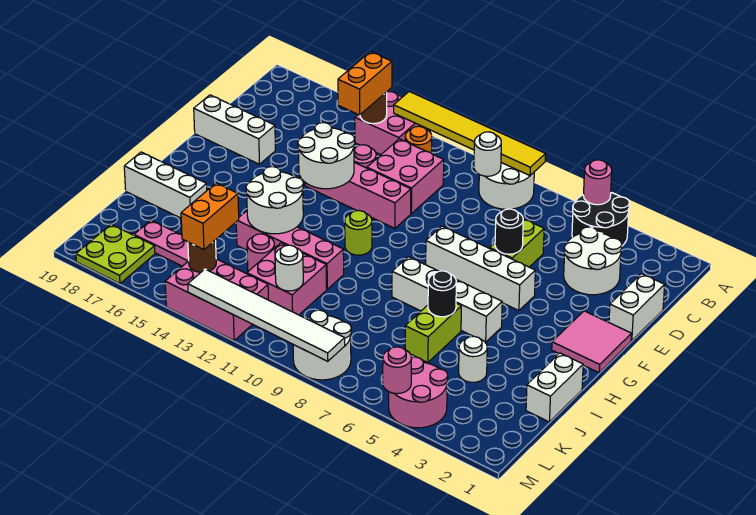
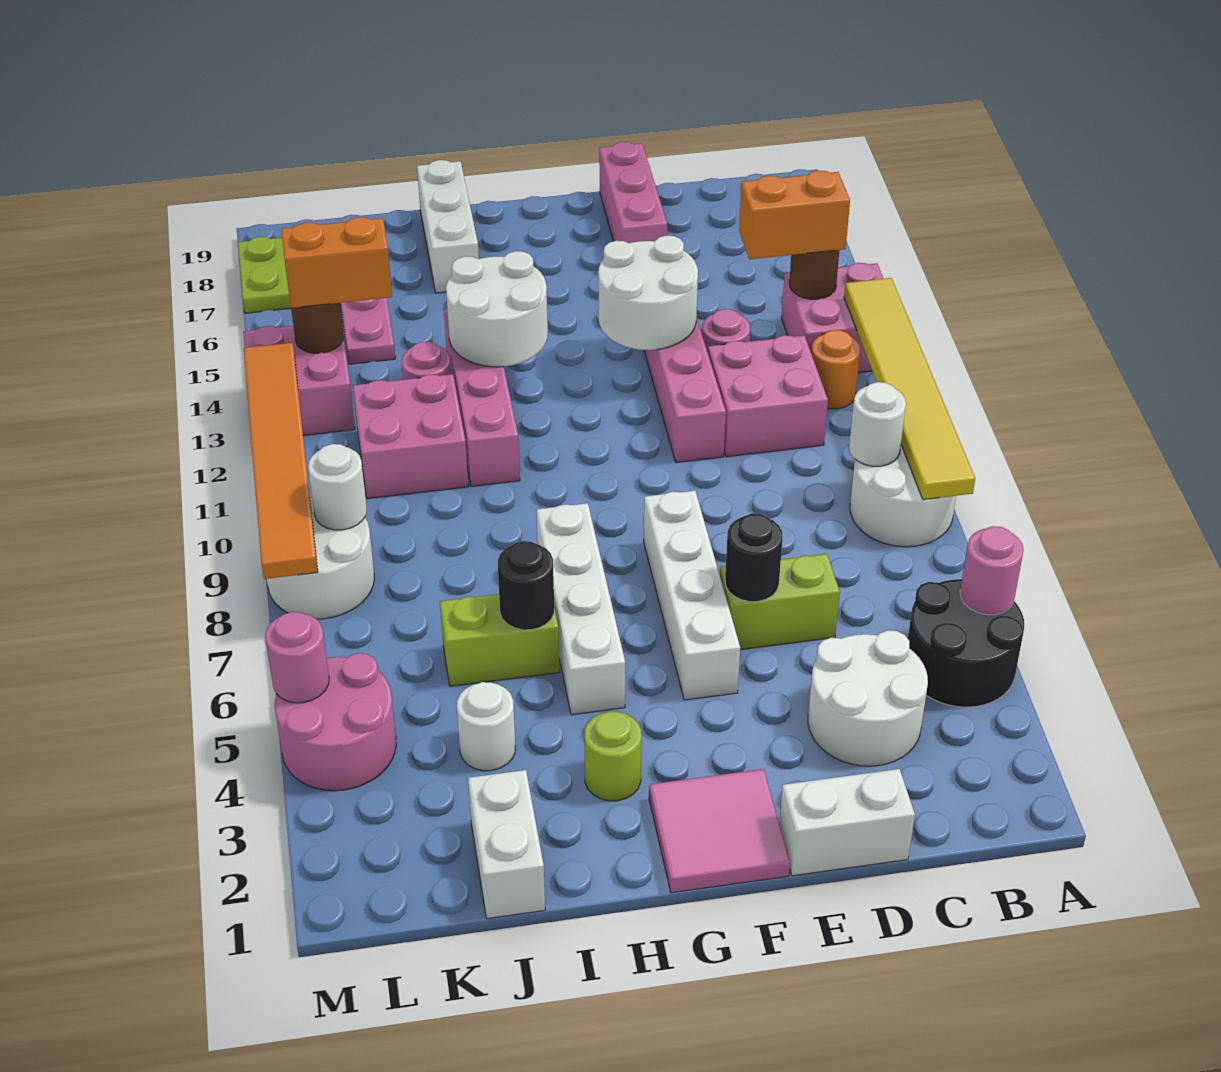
white 1x3 brick [194,95,276,164] -> pink 1x3 brick [599,142,667,243]
lime 1x1 round brick [345,211,372,255] -> lime 1x1 round brick moved to [585,712,642,801]
white 1x2 brick [526,353,583,422] -> white 1x2 brick turned to [468,770,545,919]
white 1x1 round brick [275,245,303,291] -> white 1x1 round brick moved to [308,444,367,530]
pink 2x3 brick [165,259,268,340] -> pink 2x2 brick [243,326,355,435]
white 1x6 tile [188,269,345,361] -> orange 1x6 tile [244,343,318,579]

